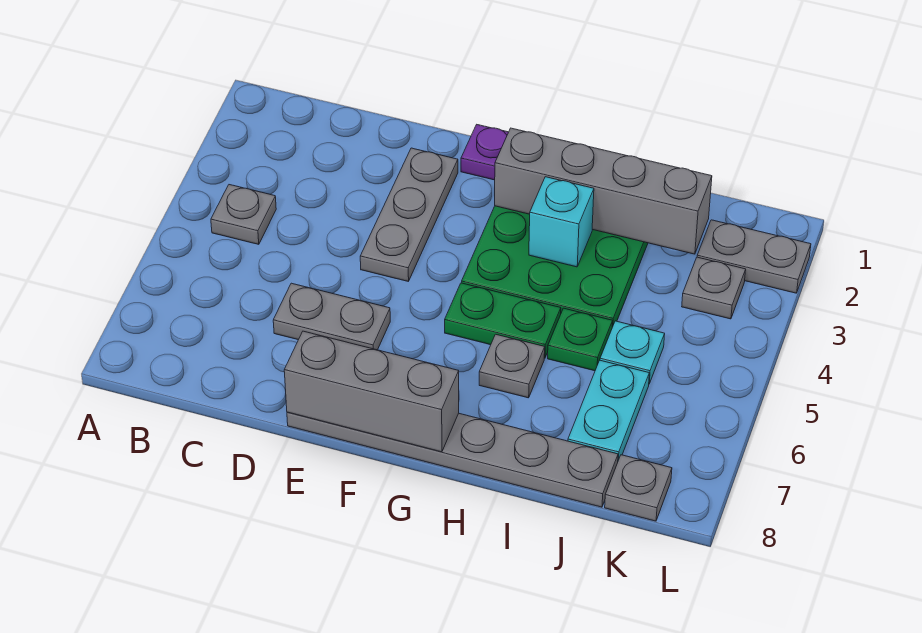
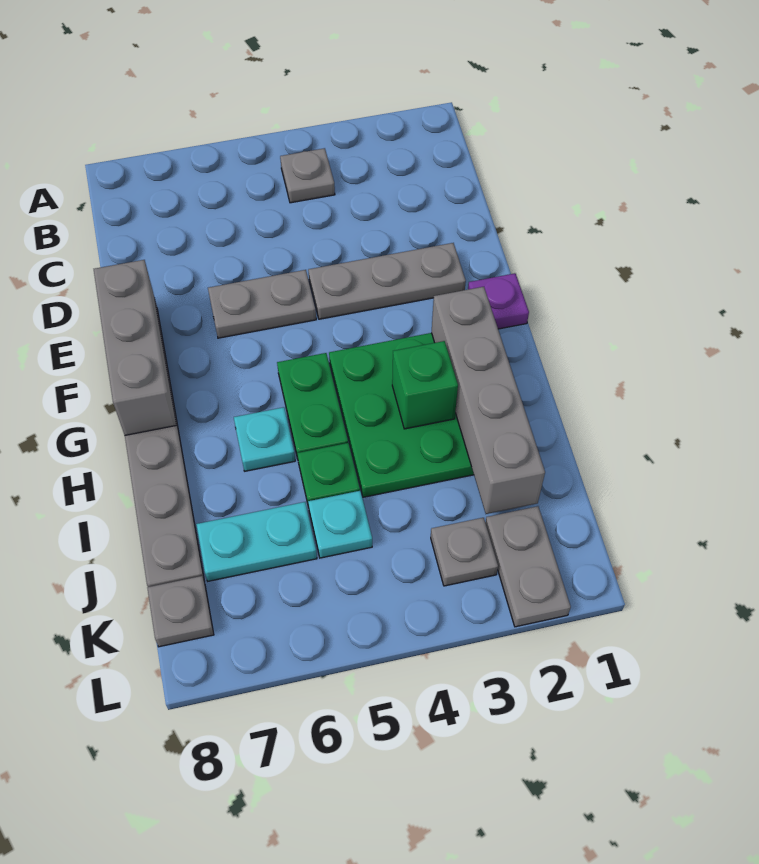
grey 1x2 plate [273,283,390,350] -> grey 1x2 plate turned to [208,270,316,338]
cyan 1x1 brick [529,177,594,267] -> green 1x1 brick [392,341,458,429]
grey 1x1 plate [479,334,545,398] -> cyan 1x1 plate [234,407,295,471]

